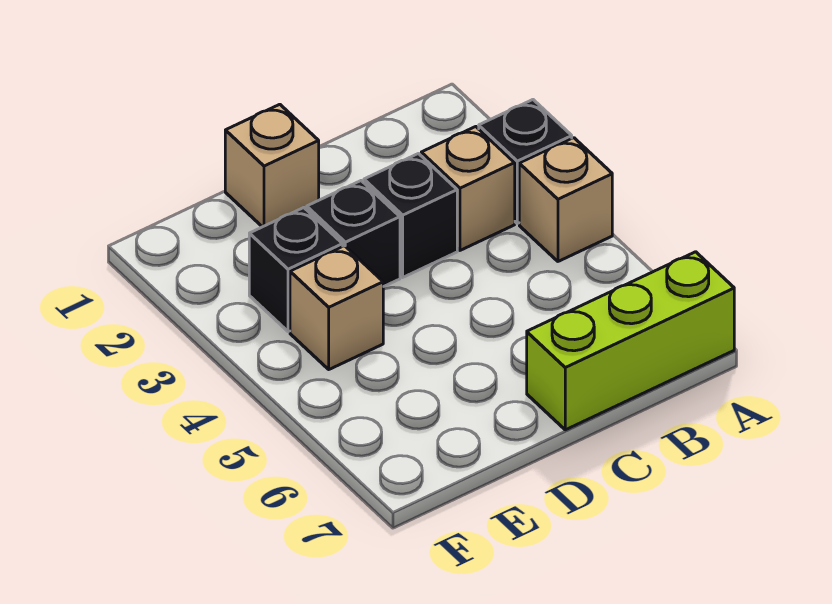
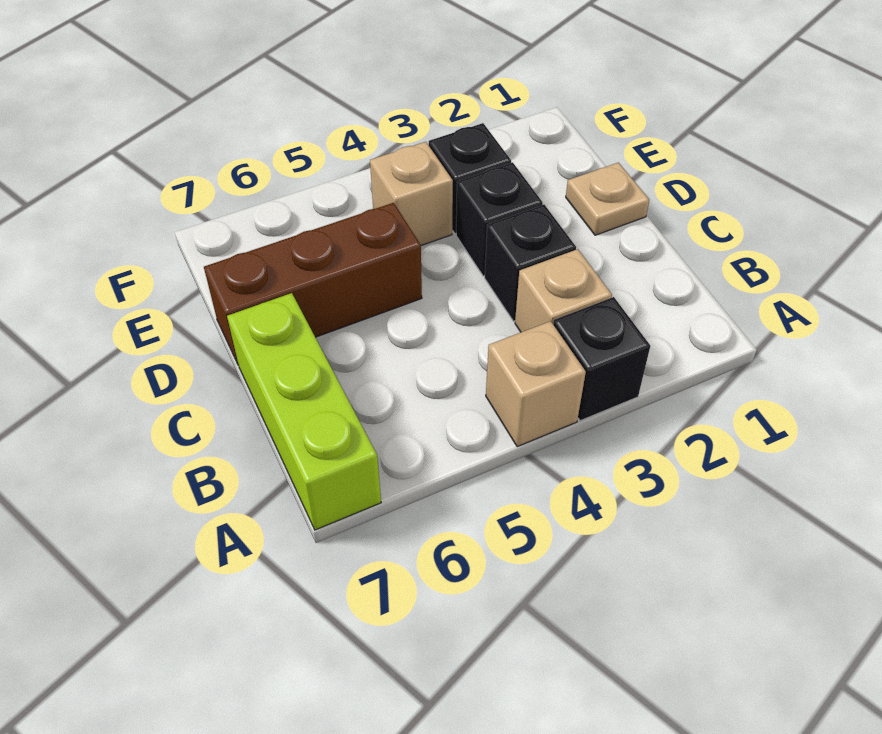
tan 1x1 brick [225,104,319,227] -> tan 1x1 plate [566,163,649,235]
none -> brown 1x3 brick [204,203,422,365]

